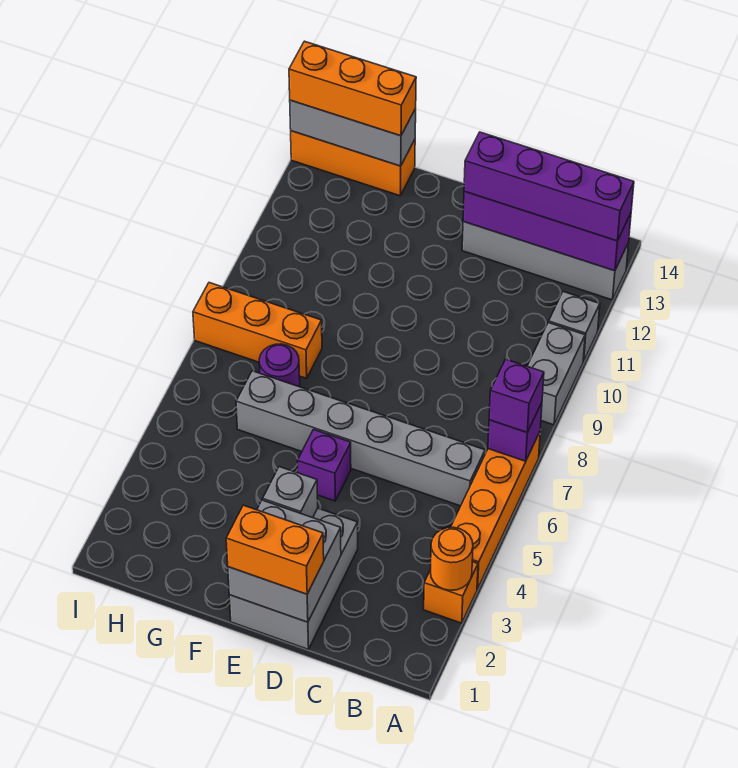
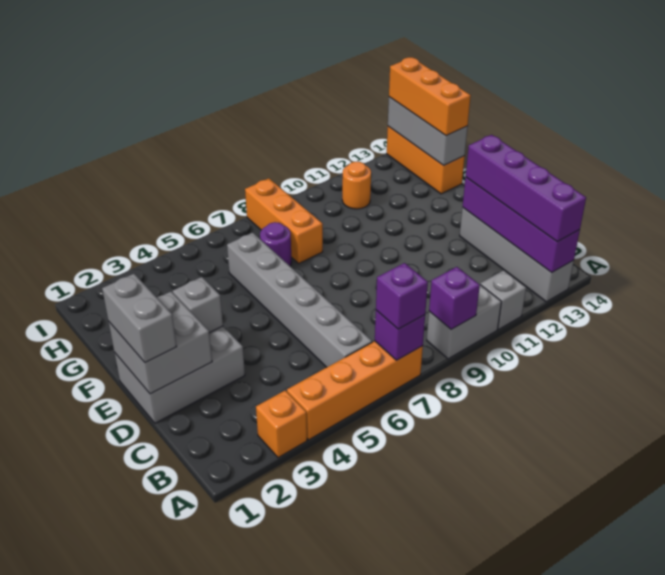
orange 1x1 round brick [431,527,473,590] -> orange 1x1 round brick moved to [342,162,371,209]
orange 1x2 brick [226,505,324,594] -> grey 1x2 brick [102,274,177,363]
purple 1x1 brick [298,430,351,501] -> purple 1x1 brick moved to [429,267,480,329]

